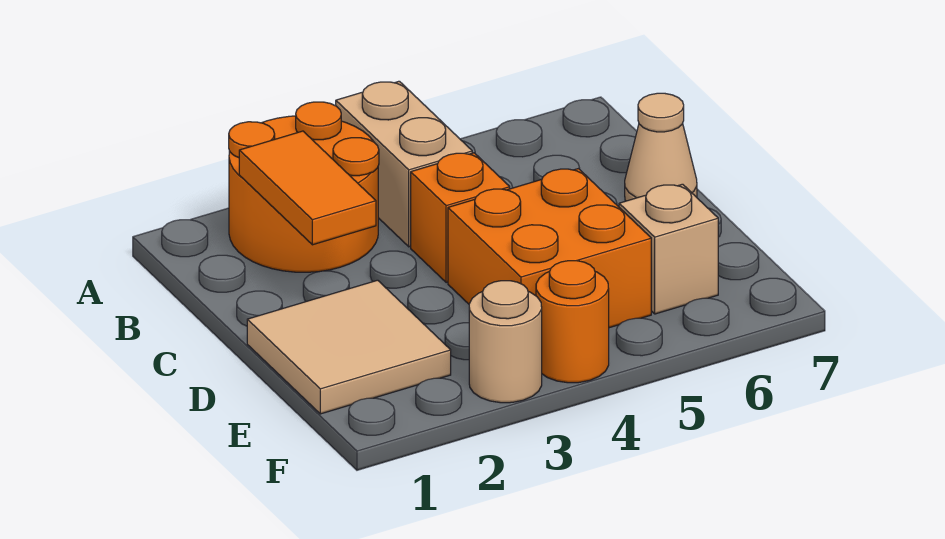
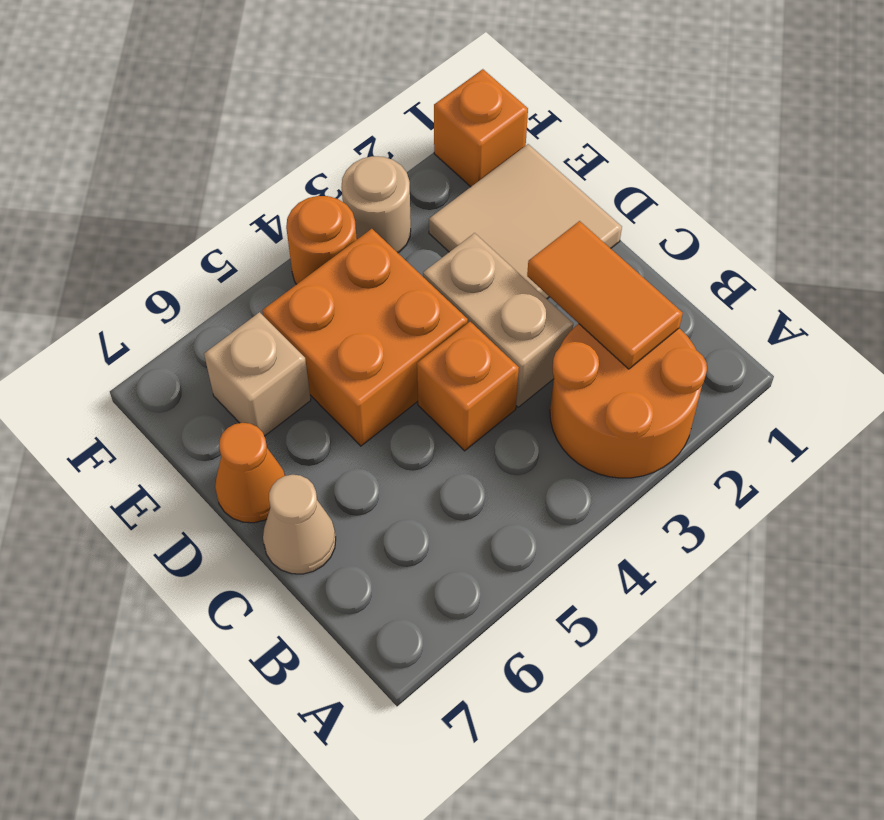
tan 1x2 brick [336,81,472,247] -> tan 1x2 brick moved to [423,233,573,407]
none -> orange 1x1 cone [215,423,285,523]
none -> orange 1x1 brick [434,69,528,187]

